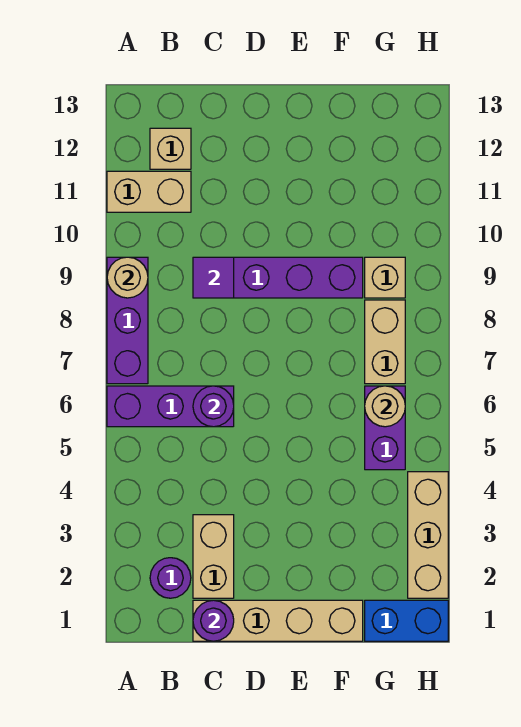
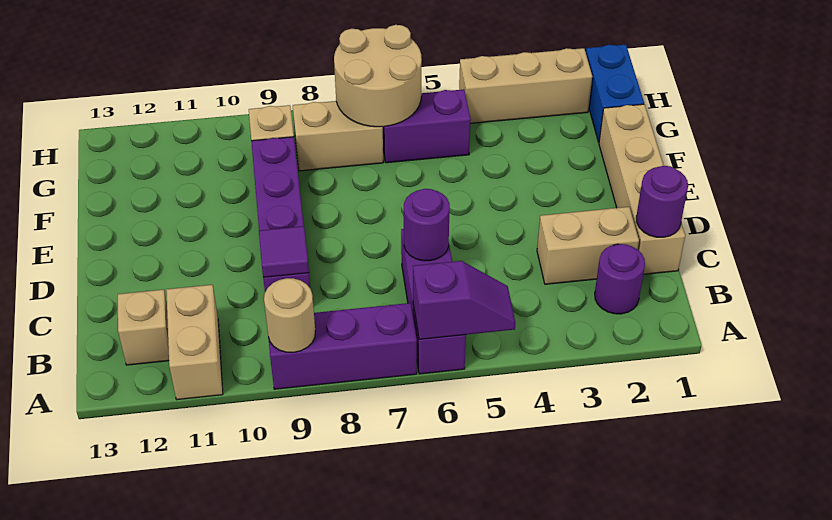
none -> purple 1x2 slope [413,261,515,339]
tan 1x1 round brick [365,386,405,427] -> tan 2x2 round brick [334,25,422,127]

